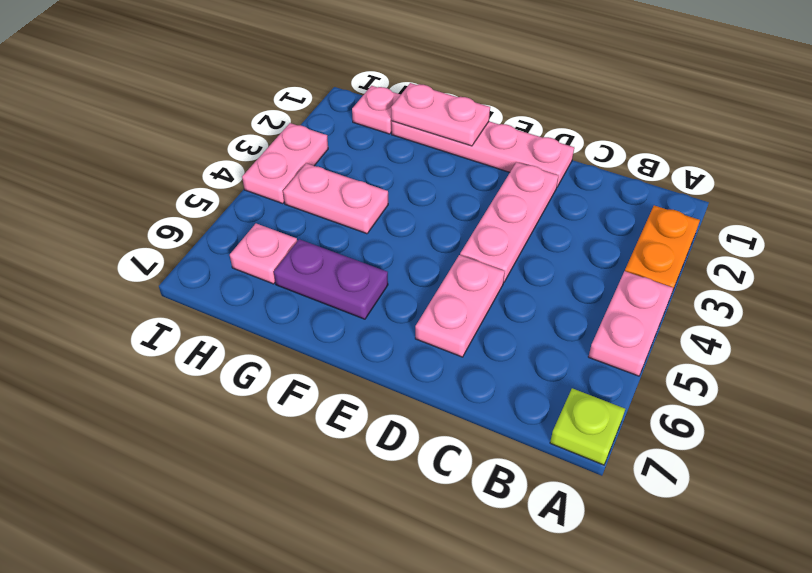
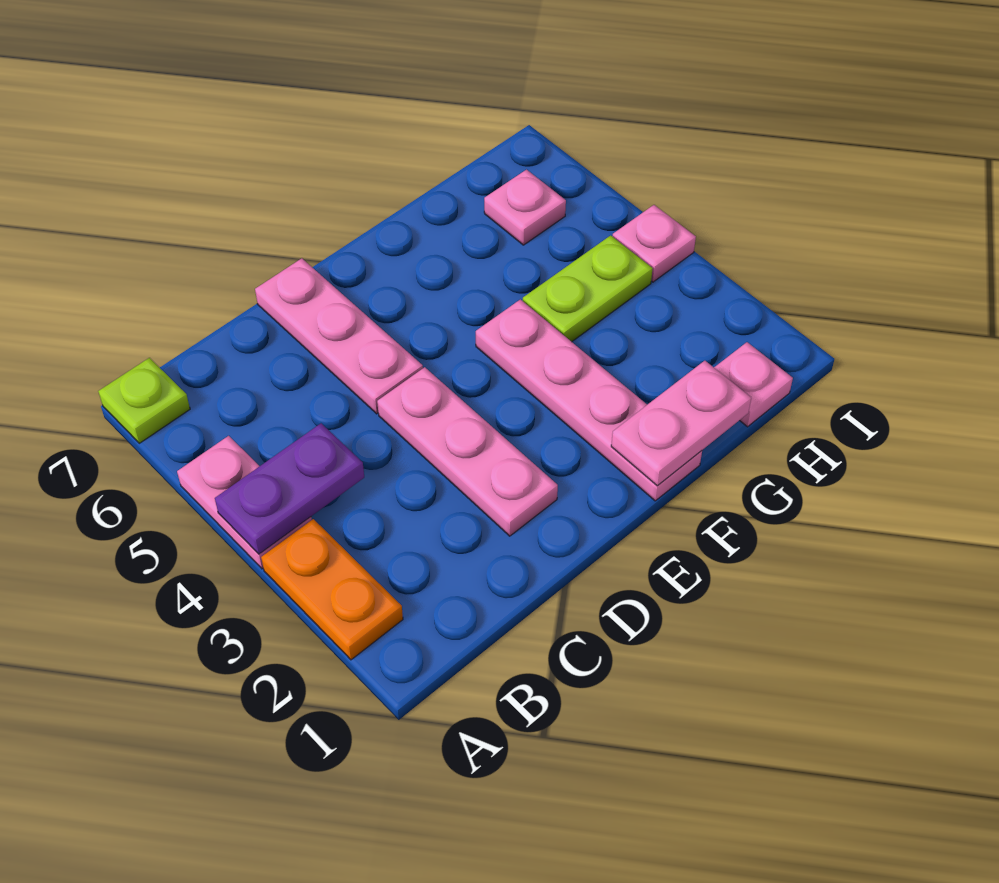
pink 1x4 plate [391,121,574,187] -> pink 1x4 plate turned to [476,299,702,501]
pink 1x2 plate [415,255,505,357] -> pink 1x3 plate [255,258,423,414]
purple 1x2 plate [274,239,388,319] -> purple 1x2 plate moved to [215,423,364,554]
pink 1x2 plate [283,163,388,234] -> lime 1x2 plate [523,235,653,342]
pink 1x2 plate [242,123,328,204] -> pink 1x1 plate [613,205,696,282]

